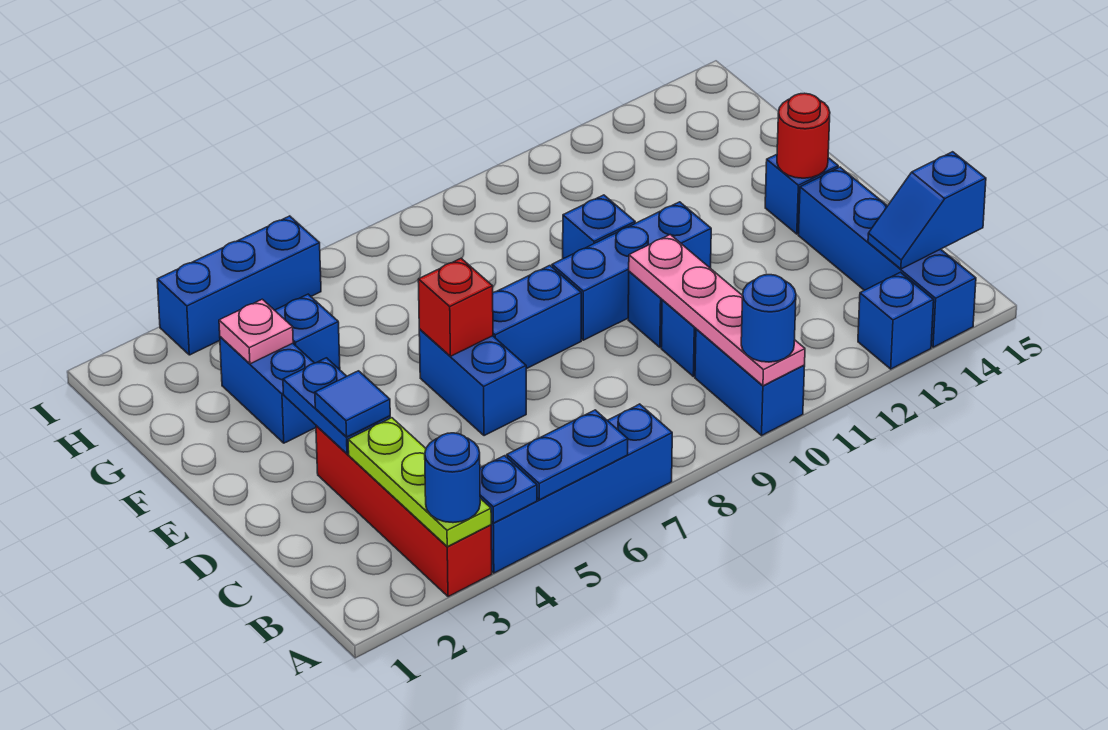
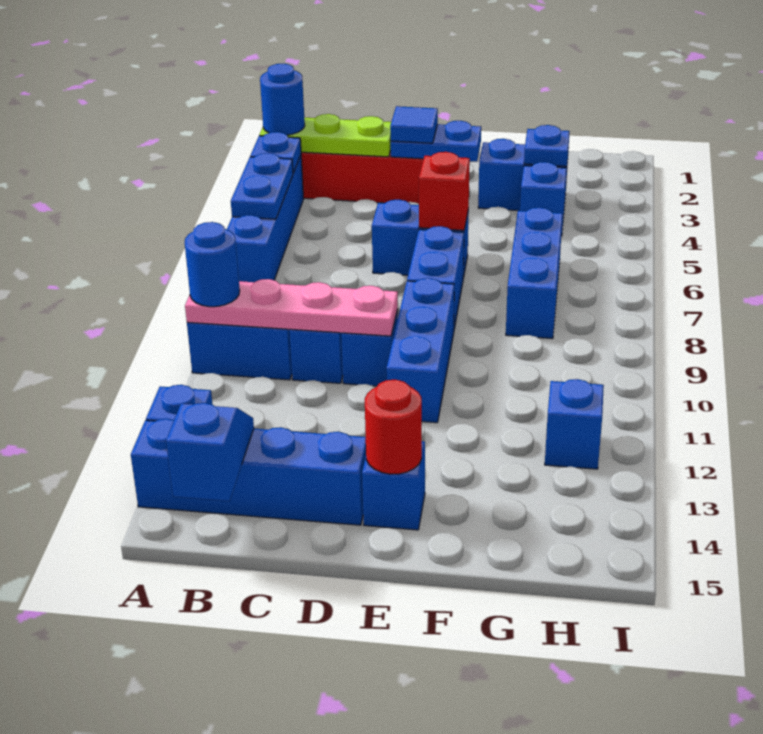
blue 1x1 brick [563,195,635,259] -> blue 1x1 brick moved to [545,379,604,469]
pink 1x1 plate [219,299,293,364] -> blue 1x1 plate [524,125,570,166]
blue 1x3 brick [157,216,321,355] -> blue 1x3 brick moved to [506,208,563,339]

